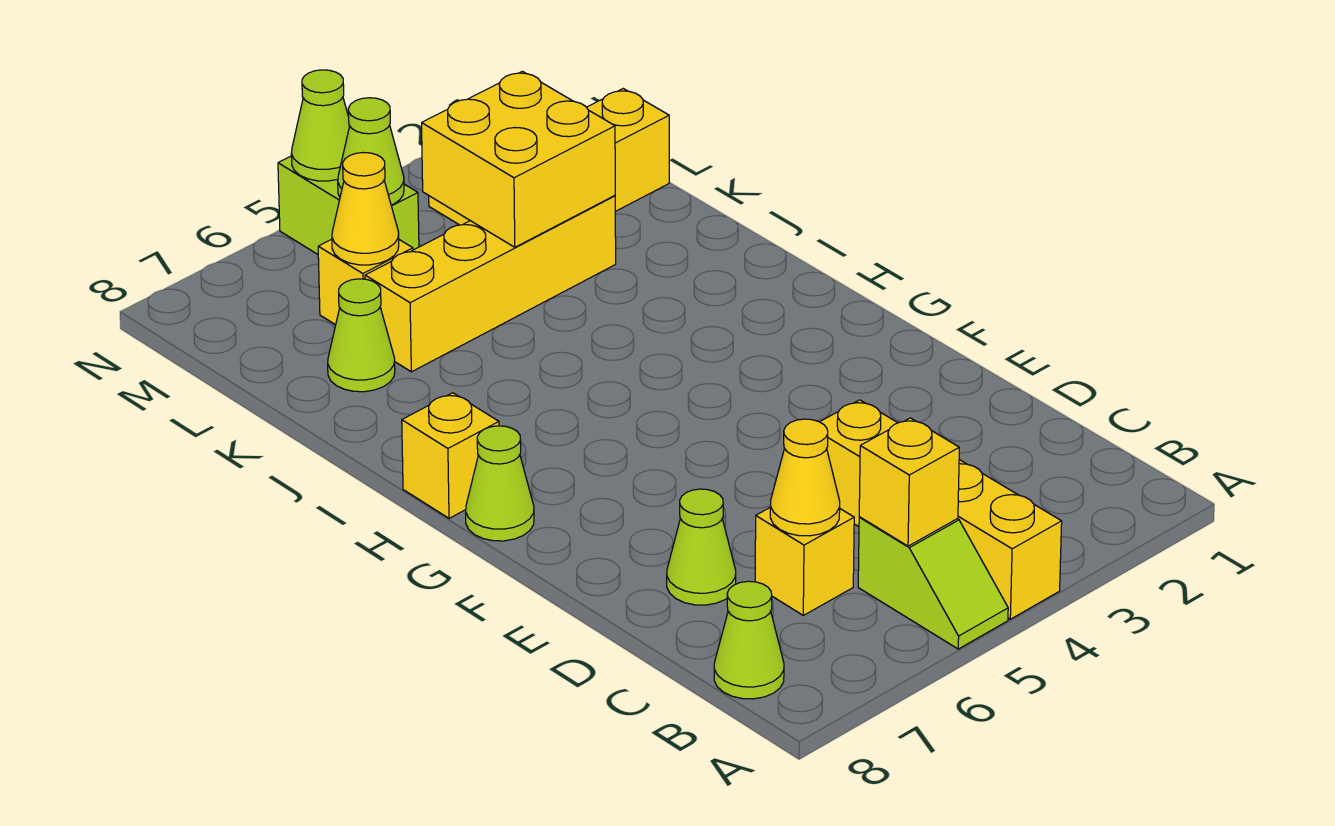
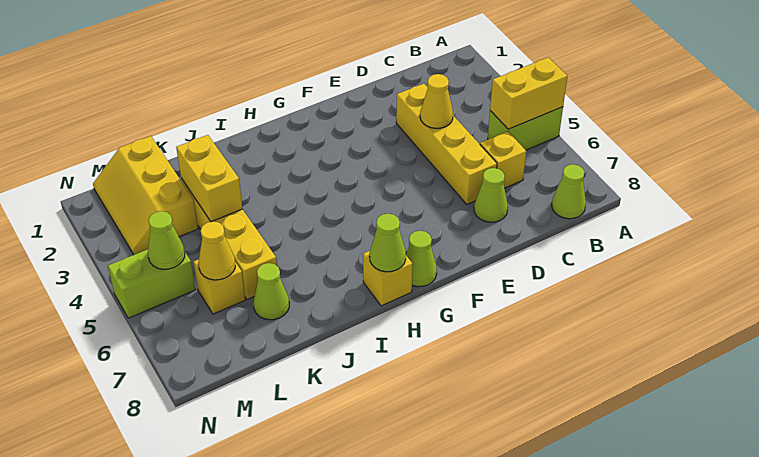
yellow 1x4 brick [820,400,1062,619] -> yellow 1x4 brick turned to [396,84,497,204]
lime 1x2 slope [858,517,1008,649] -> lime 1x2 brick [488,107,563,150]
yellow 1x1 brick [859,418,959,546] -> yellow 1x2 brick [490,57,567,129]
yellow 1x1 cone [770,419,840,536] -> yellow 1x1 cone moved to [420,74,453,128]
yellow 2x2 brick [422,71,615,247] -> yellow 1x2 brick [176,135,243,222]
lime 1x1 cone [291,70,350,181] -> lime 1x1 cone moved to [370,214,406,272]

